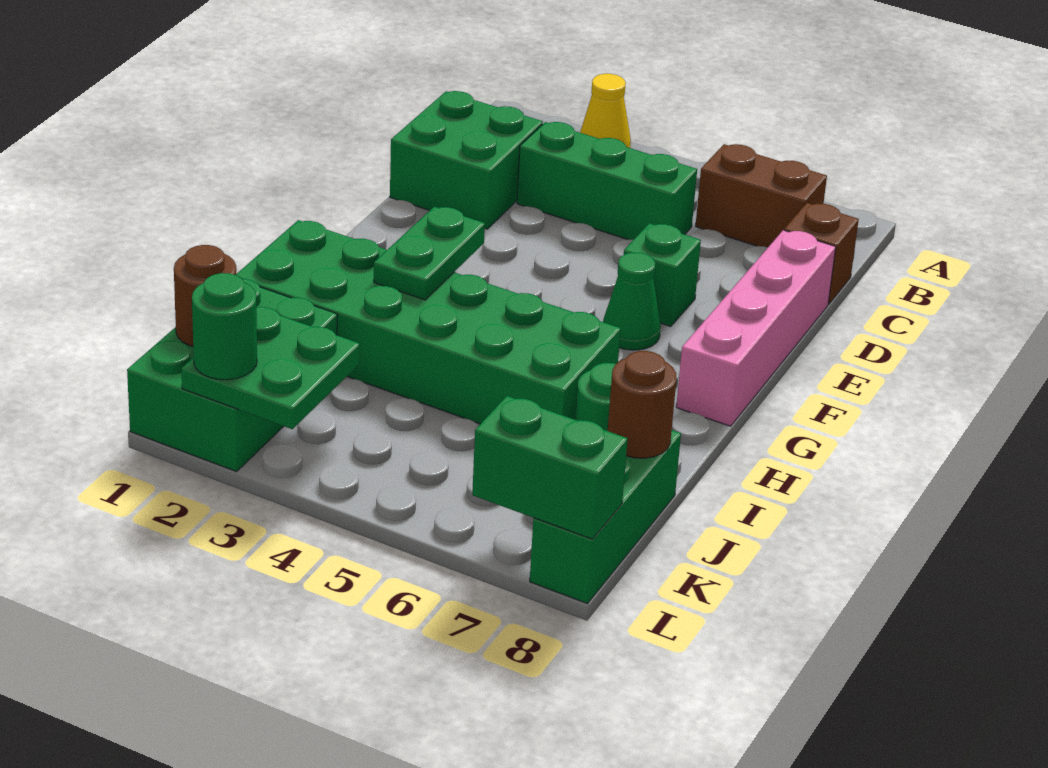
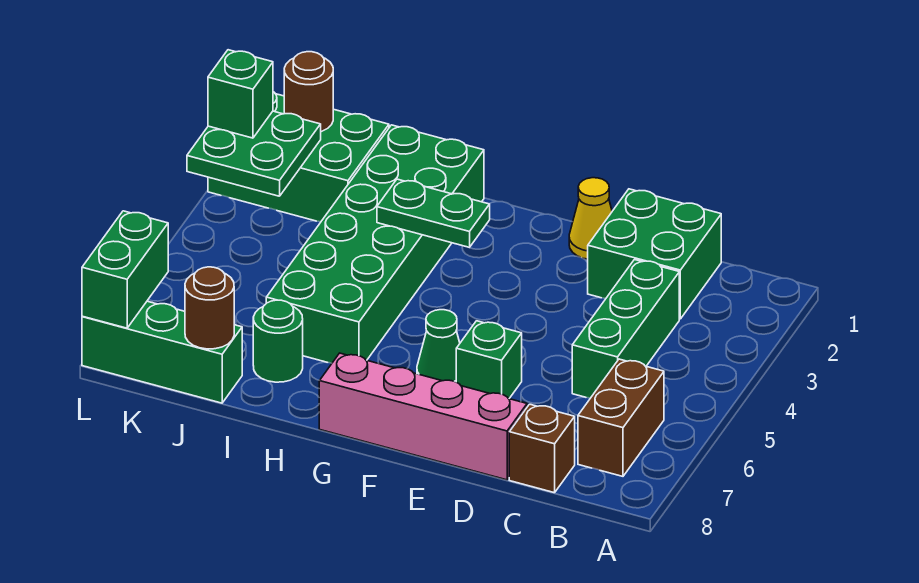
yellow 1x1 cone [580,74,631,148] -> yellow 1x1 cone moved to [569,178,612,259]
green 1x1 round brick [192,273,257,380] -> green 1x1 brick [208,50,273,138]

